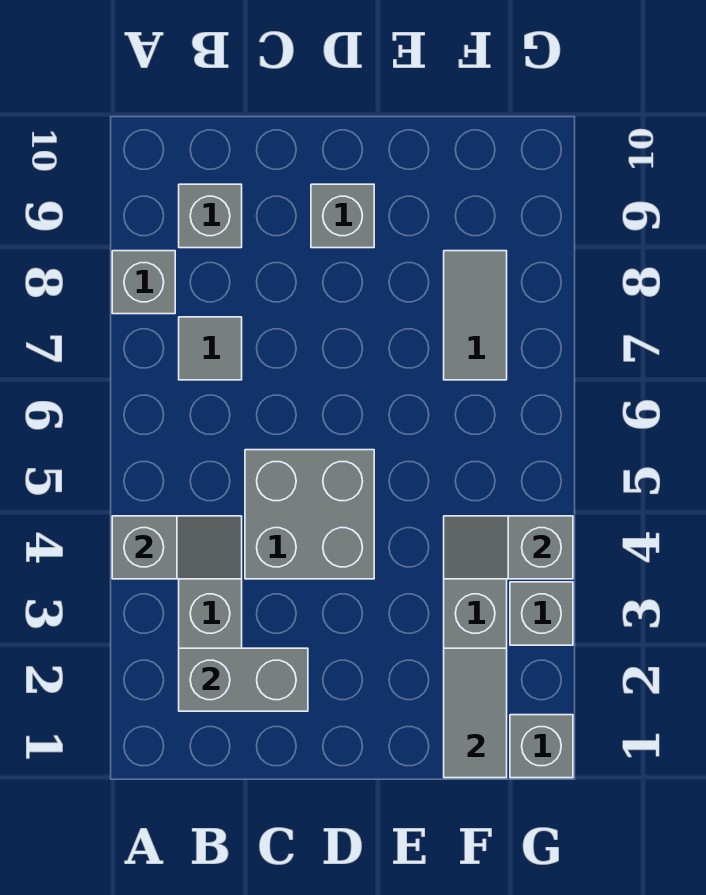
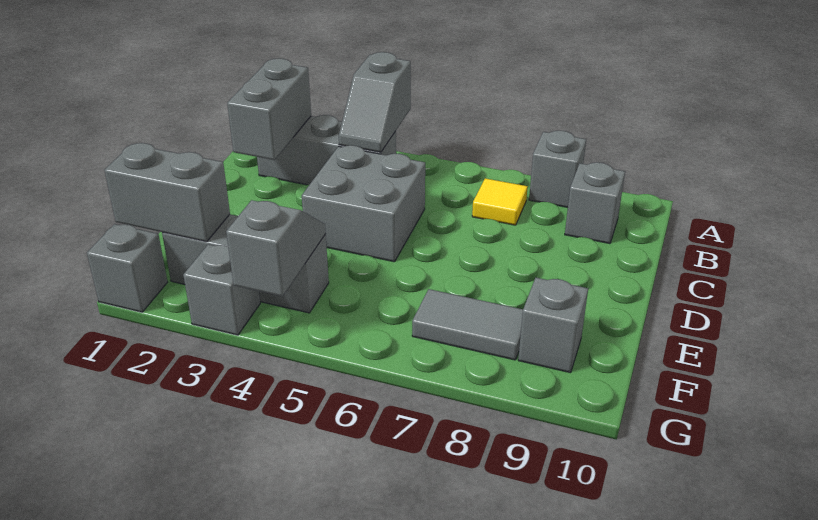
grey 1x1 tile [179,317,242,380] -> yellow 1x1 tile [472,178,528,225]
grey 1x1 brick [311,184,374,248] -> grey 1x1 brick moved to [518,278,588,373]
grey 1x2 tile [444,648,507,778] -> grey 1x2 brick [104,143,230,242]

